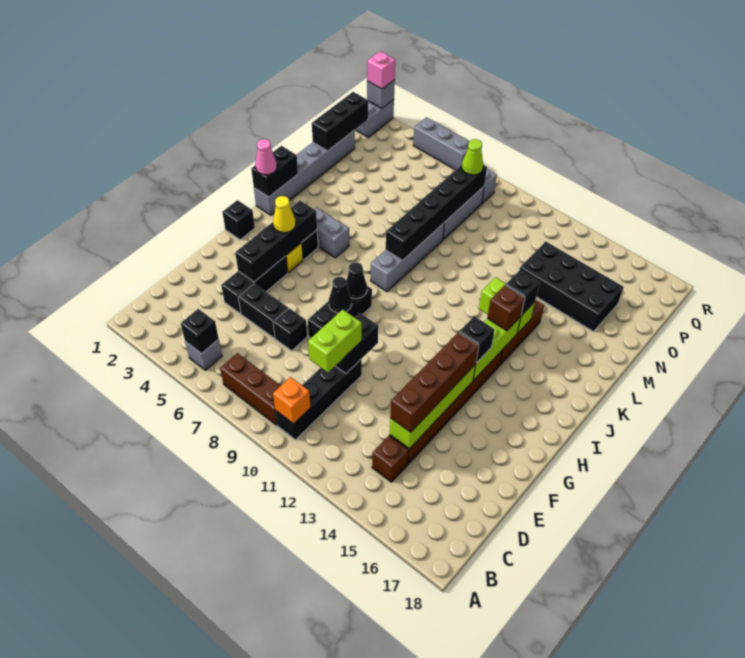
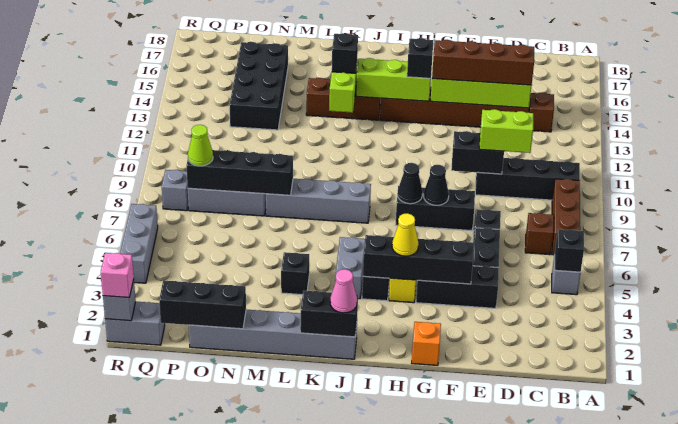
orange 1x1 brick [273,377,311,424] -> orange 1x1 brick moved to [412,322,441,365]
black 1x1 brick [222,200,255,240] -> black 1x1 brick moved to [281,252,309,295]
brown 1x1 brick [487,285,525,331] -> brown 1x1 brick moved to [525,213,554,255]
black 1x6 brick [386,165,487,260] -> black 1x4 brick [186,150,293,195]

